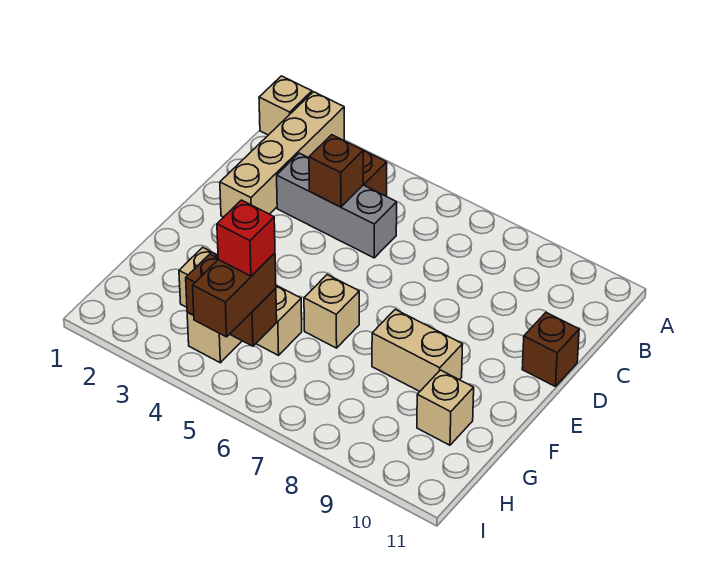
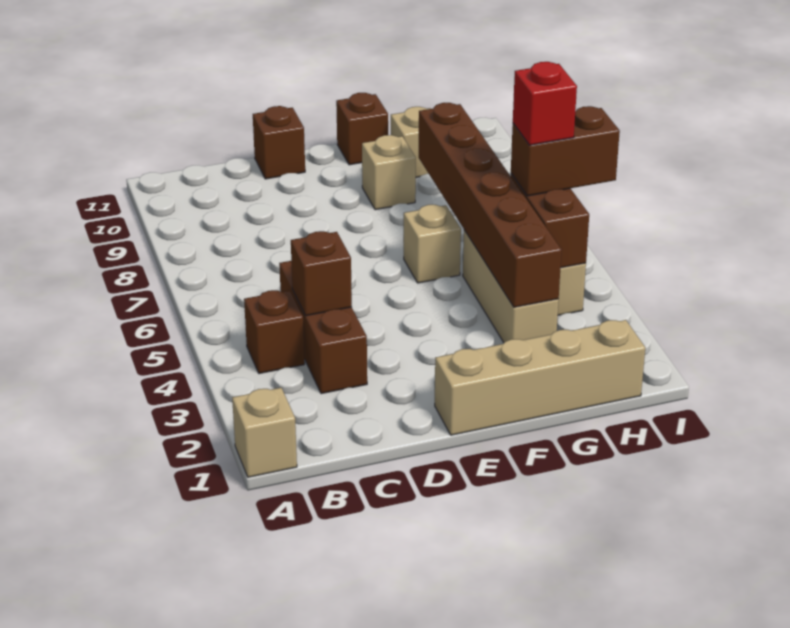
tan 1x4 brick [220,92,344,217] -> tan 1x4 brick moved to [435,320,645,435]
grey 1x3 brick [277,153,397,258] -> brown 1x3 brick [279,261,367,394]
tan 1x2 brick [372,309,463,391] -> tan 1x1 brick [362,135,416,210]
none -> brown 1x1 brick [336,93,388,165]
none -> brown 1x6 brick [419,103,561,307]

